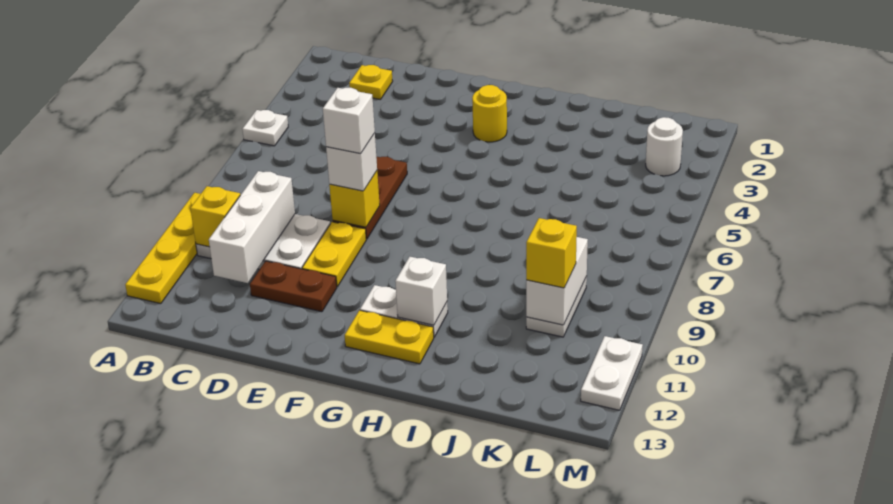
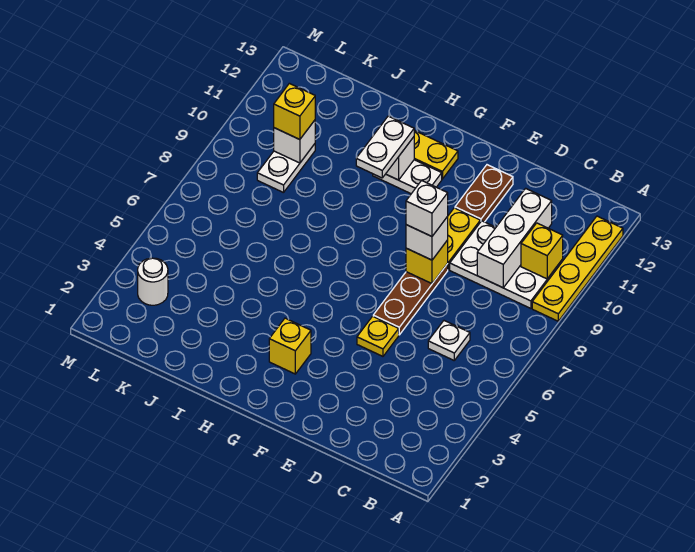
white 1x1 plate [243,110,288,146] -> white 1x1 plate moved to [428,321,470,360]
yellow 1x1 plate [349,65,393,100] -> yellow 1x1 plate moved to [357,316,399,356]
brown 1x2 plate [250,261,337,312] -> brown 1x2 plate turned to [455,165,513,222]
yellow 1x1 round brick [472,85,507,142] -> yellow 1x1 brick [269,318,311,374]
white 1x2 brick [526,237,588,325] -> white 1x1 brick [274,120,315,163]
white 1x2 plate [581,336,643,410] -> white 1x2 plate moved to [356,116,414,178]

